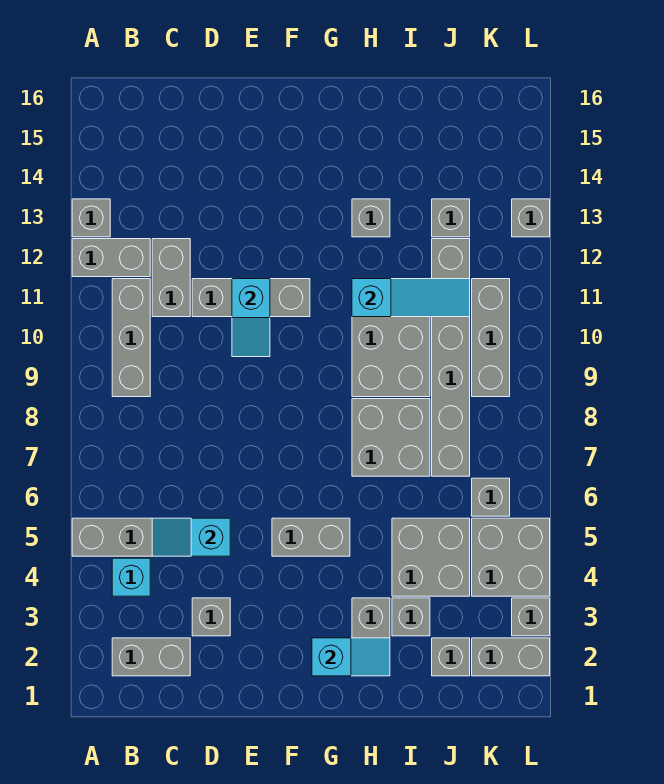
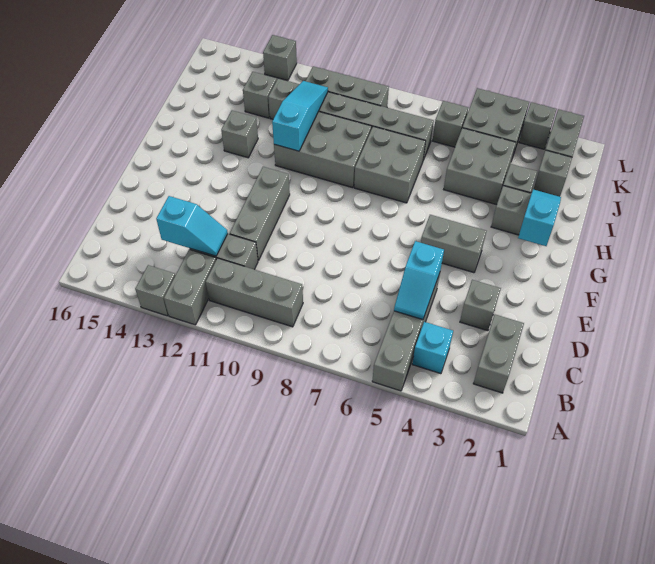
cyan 1x2 slope [232,279,270,357] -> cyan 1x2 slope moved to [156,196,228,256]
grey 1x2 brick [272,518,350,556] -> grey 1x2 brick turned to [421,215,486,273]

